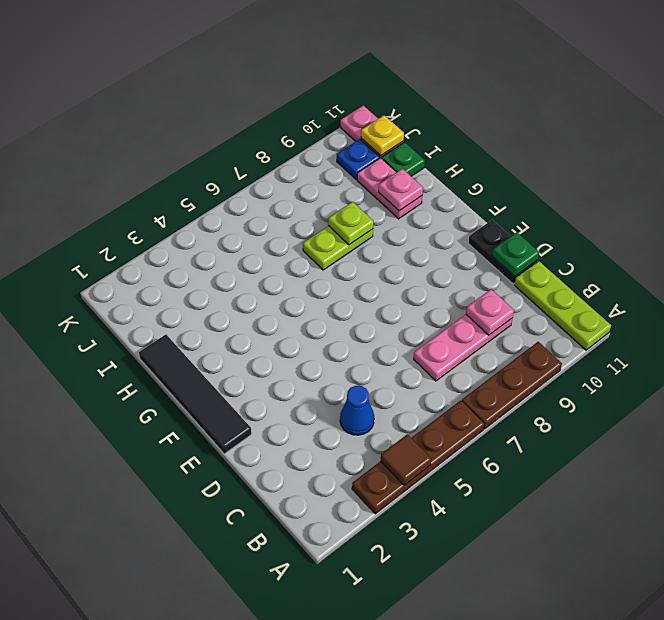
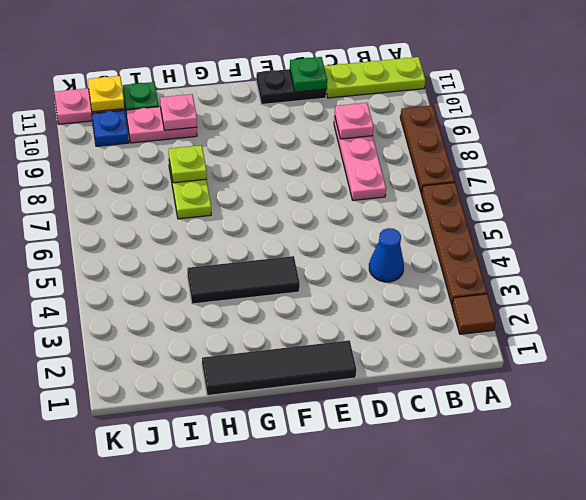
brown 1x1 tile [381,434,431,485] -> brown 1x1 tile moved to [452,294,496,334]
none -> black 1x3 tile [187,256,300,304]

